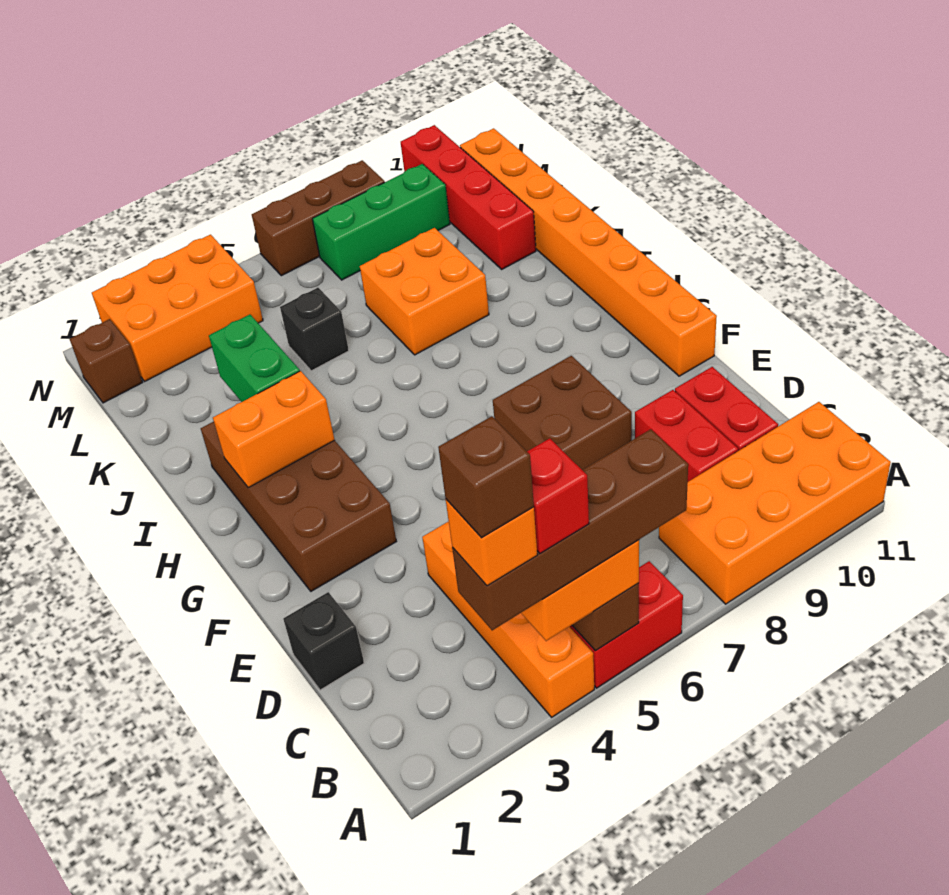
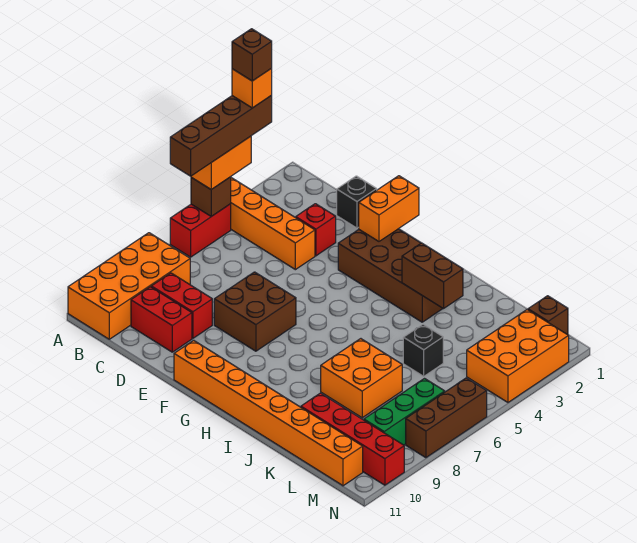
red 1x1 brick [527,438,589,553] -> red 1x1 brick moved to [296,204,336,256]
orange 1x2 brick [213,371,334,488] -> orange 1x2 brick moved to [359,176,419,241]
green 1x2 brick [209,315,300,402] -> brown 1x2 brick [402,243,463,309]

